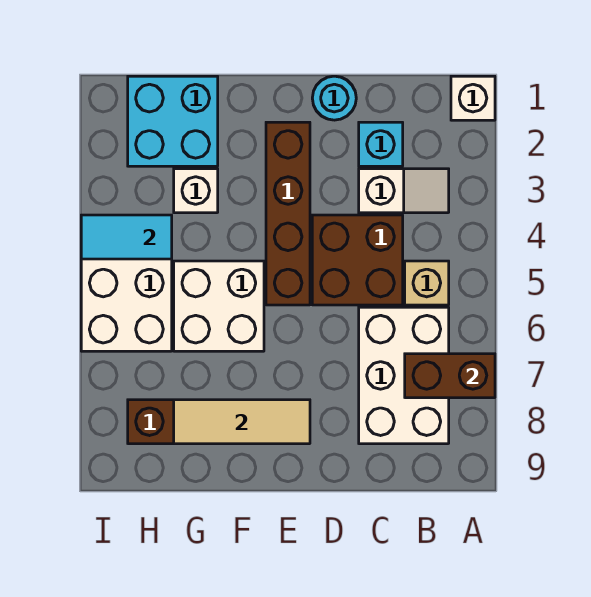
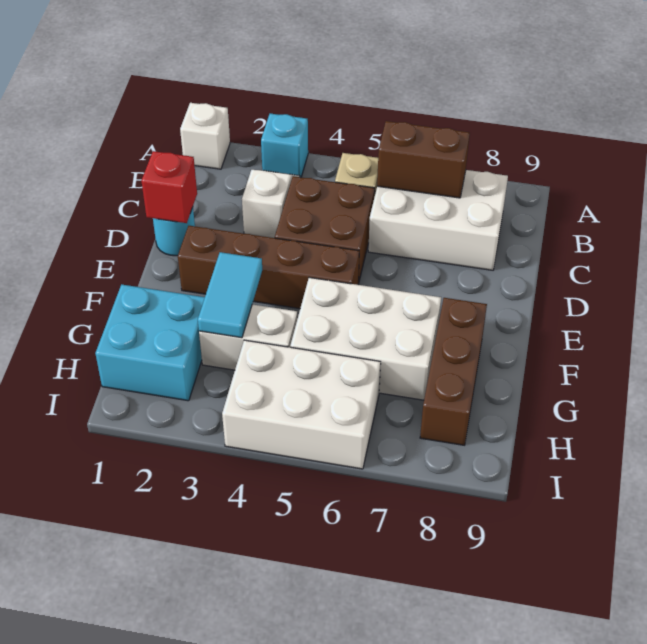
brown 1x2 brick [405,354,495,398] -> brown 1x2 brick turned to [377,121,470,198]
cyan 1x1 brick [359,122,403,166] -> cyan 1x1 brick moved to [261,114,308,177]
none -> red 1x1 brick [141,151,197,223]
tan 1x3 tile [174,400,310,444] -> none
white 2x2 brick [174,261,264,351] -> white 2x3 brick [290,277,441,400]
white 1x1 brick [174,169,218,213] -> white 1x2 brick [199,304,298,370]
cyan 1x2 tile [81,215,172,259] -> cyan 1x2 tile moved to [198,252,262,338]

